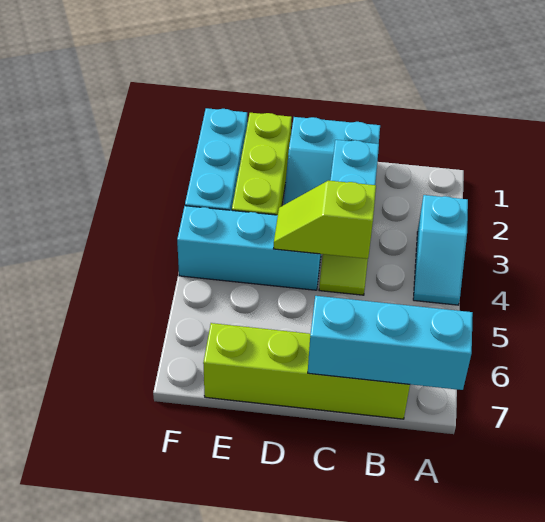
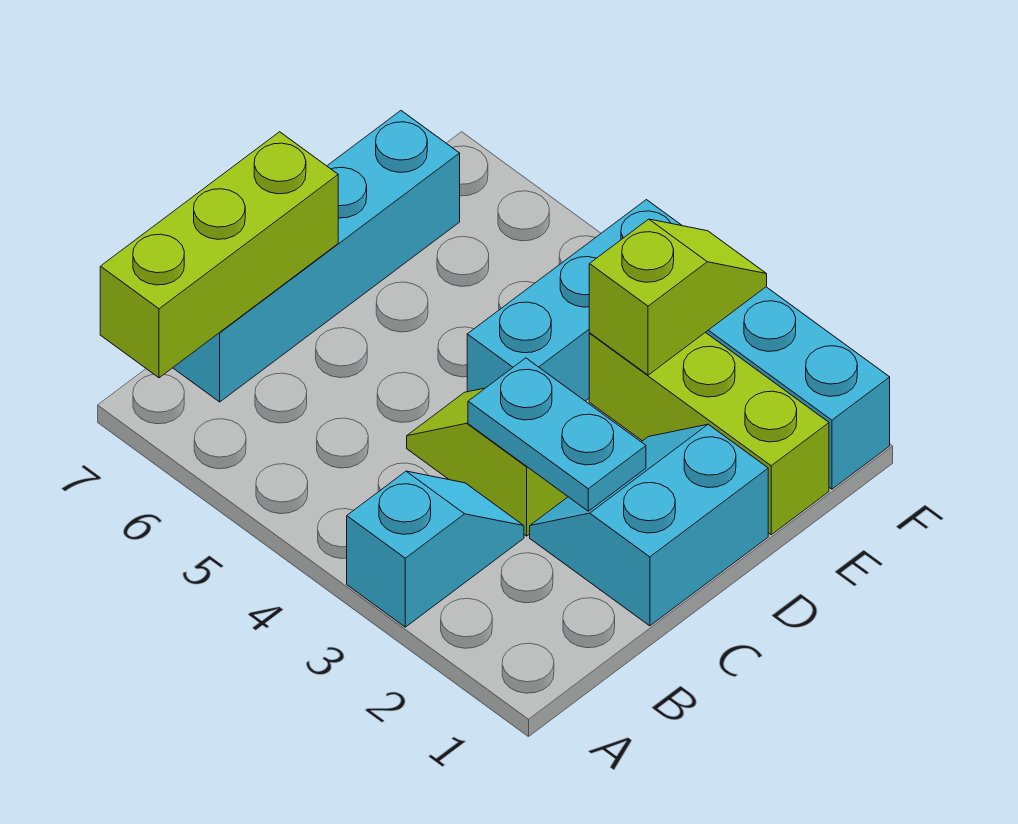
cyan 1x2 slope [413,195,468,305] -> cyan 1x2 slope turned to [347,471,524,627]
cyan 1x3 brick [308,296,473,390] -> lime 1x3 brick [100,132,338,378]
lime 1x4 brick [203,323,410,419] -> cyan 1x4 brick [173,111,460,402]
lime 1x2 slope [274,181,376,259] -> lime 1x2 slope moved to [589,219,767,375]

